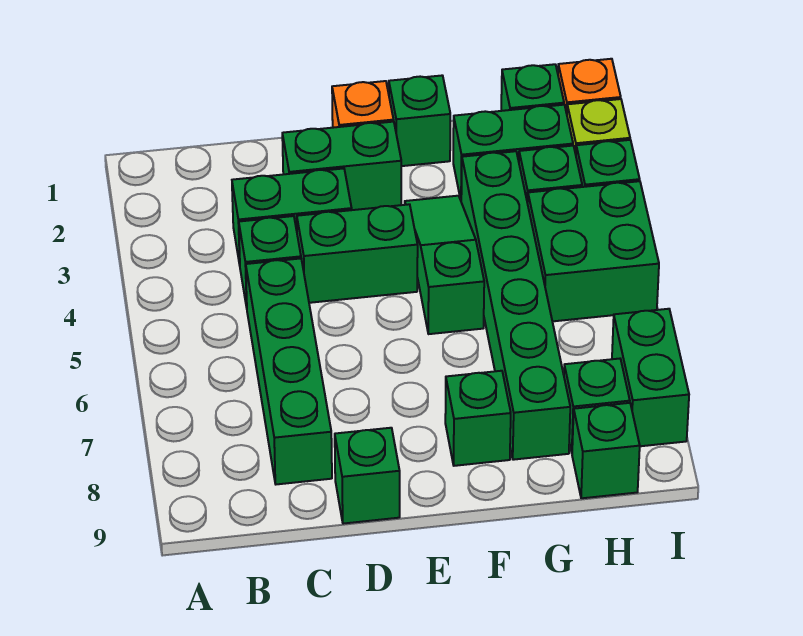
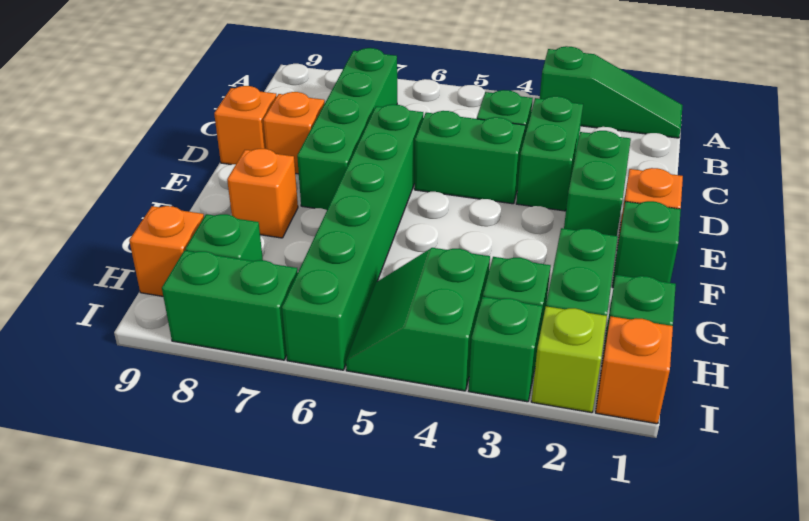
green 1x4 brick [246,258,332,484] -> green 1x4 brick turned to [297,48,397,210]
green 1x2 brick [297,204,418,303] -> green 1x2 brick turned to [415,111,525,204]
none -> orange 1x1 brick [263,92,325,174]
green 1x1 brick [335,428,400,524] -> orange 1x1 brick [214,86,276,164]
green 1x3 slope [405,196,484,334] -> green 1x3 slope moved to [540,46,683,138]
green 1x1 brick [445,371,511,466] -> orange 1x1 brick [227,149,298,238]
green 1x6 brick [461,151,570,460] -> green 1x6 brick turned to [282,104,423,370]
green 2x2 brick [528,181,659,321] -> green 2x2 slope [346,248,490,391]
green 1x1 brick [572,403,640,498] -> orange 1x1 brick [129,206,204,296]

